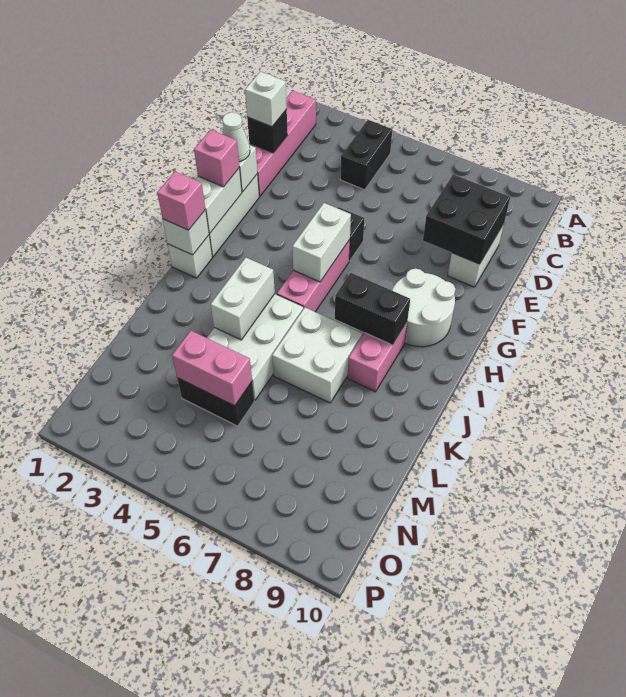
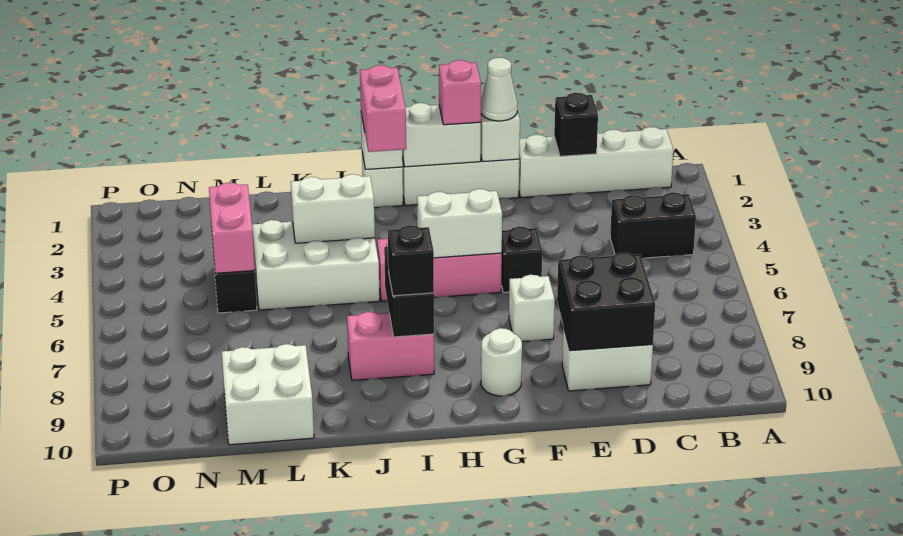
pink 1x4 brick [249,91,316,196] -> white 1x4 brick [519,127,673,198]
white 1x1 brick [245,72,287,127] -> white 1x1 brick moved to [509,275,555,341]
white 2x2 round brick [392,269,455,347] -> white 1x1 round brick [481,328,522,396]
pink 1x1 brick [157,172,205,230] -> pink 1x2 brick [360,65,406,152]
none -> black 1x1 brick [388,225,434,296]
white 2x2 brick [272,308,362,403] -> white 2x2 brick moved to [222,344,314,445]

